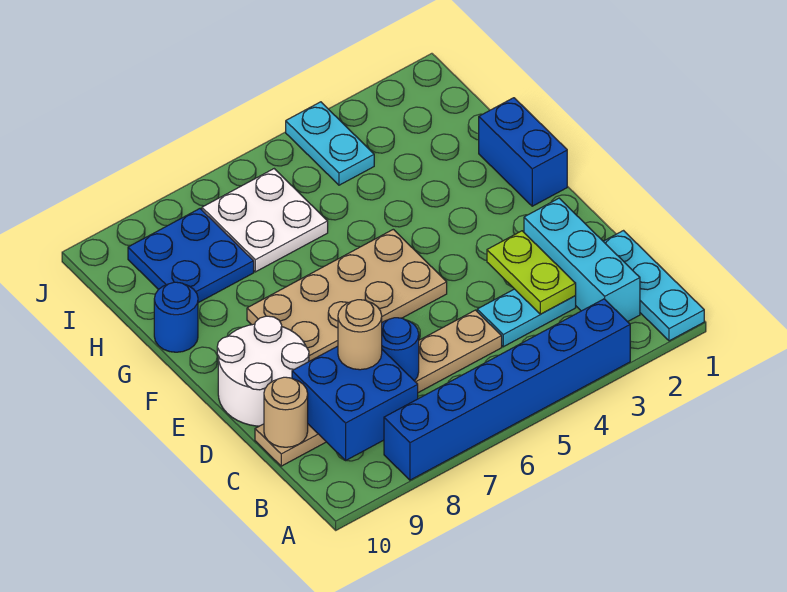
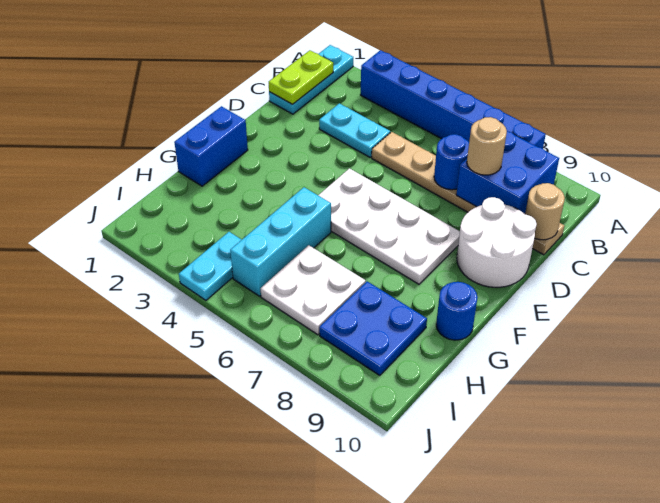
cyan 1x3 brick [524,198,640,322] -> cyan 1x3 brick moved to [230,187,331,296]
lime 1x2 plate [487,231,576,314] -> lime 1x2 plate moved to [269,50,333,104]
tan 2x4 plate [247,229,447,361] -> white 2x4 plate [318,169,460,284]

